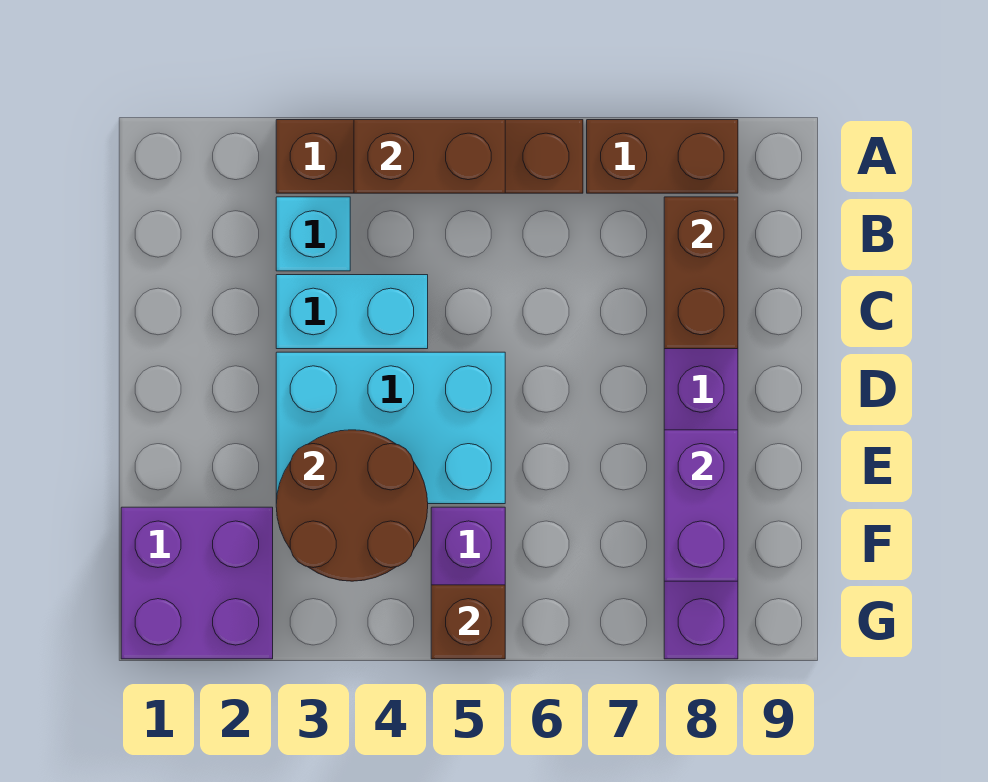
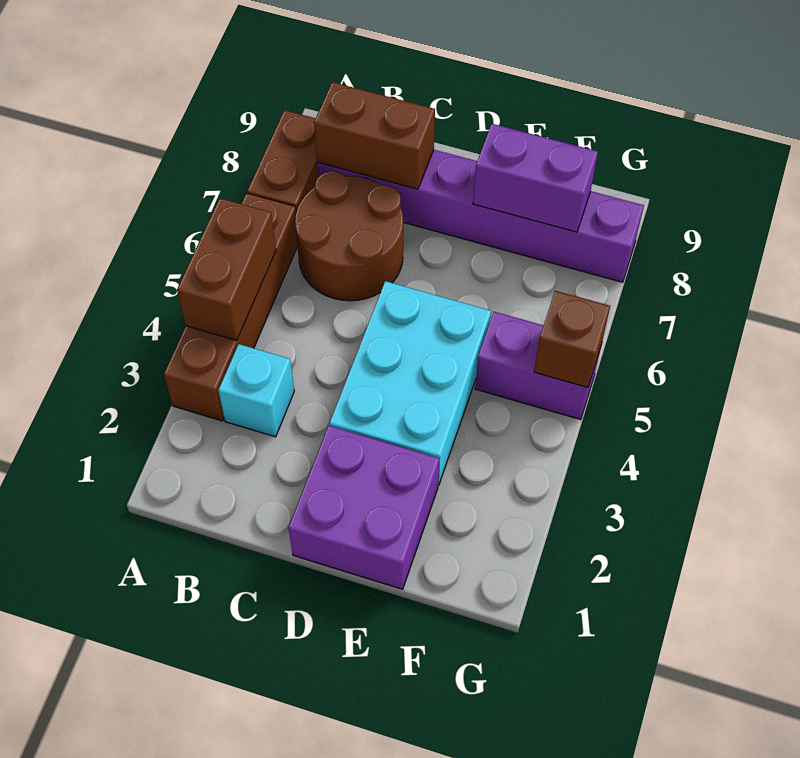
cyan 1x2 brick [276,275,428,349] -> none
brown 2x2 round brick [276,430,428,581] -> brown 2x2 round brick moved to [295,171,403,301]
purple 2x2 brick [121,507,273,659] -> purple 2x2 brick moved to [288,426,439,589]

